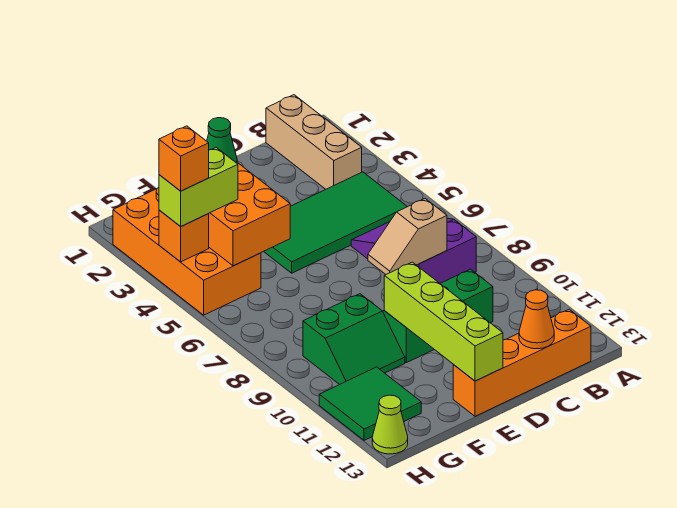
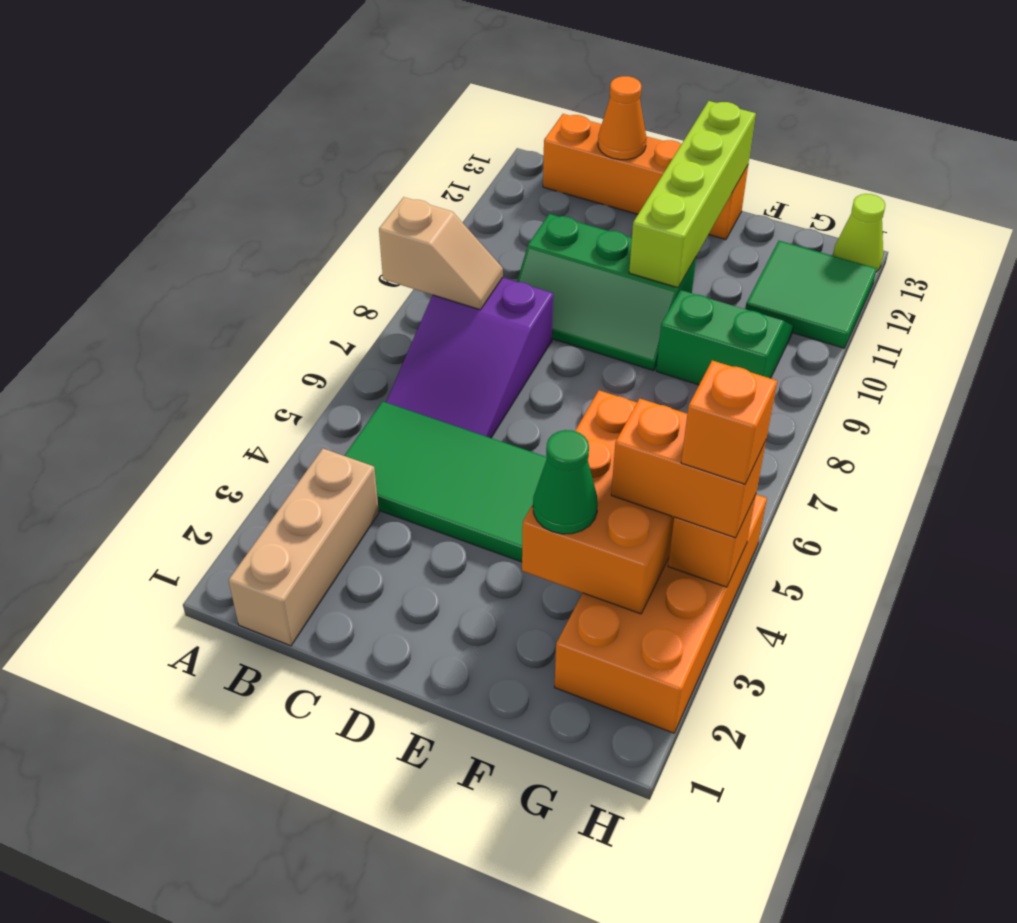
tan 1x2 slope [368,199,447,274] -> tan 1x2 slope moved to [379,197,503,310]
lime 1x2 brick [159,148,238,226] -> orange 1x2 brick [611,399,766,538]

